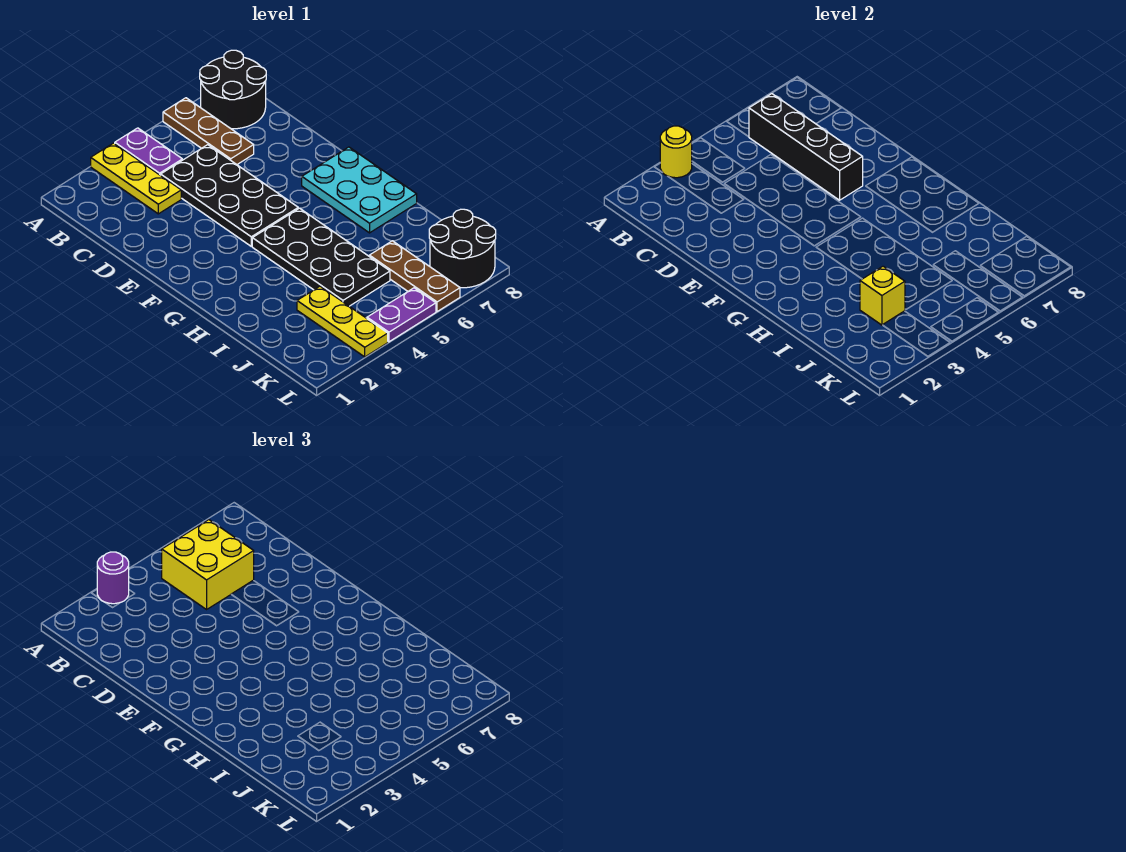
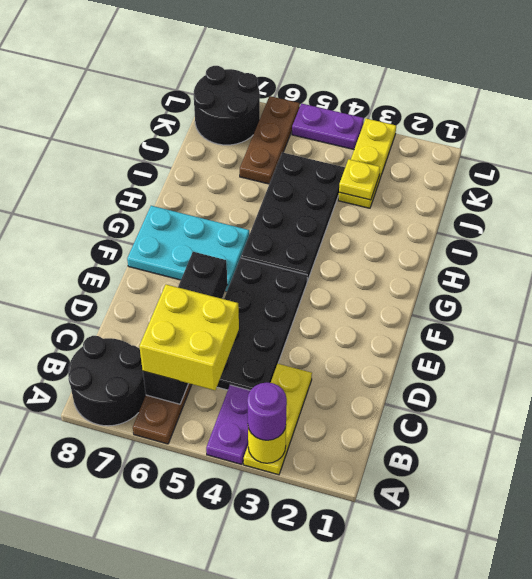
cyan 2x3 plate [302,147,417,233] -> cyan 2x3 plate turned to [127,206,249,292]
yellow 1x1 brick [860,266,905,325] -> yellow 1x1 plate [339,159,380,200]

